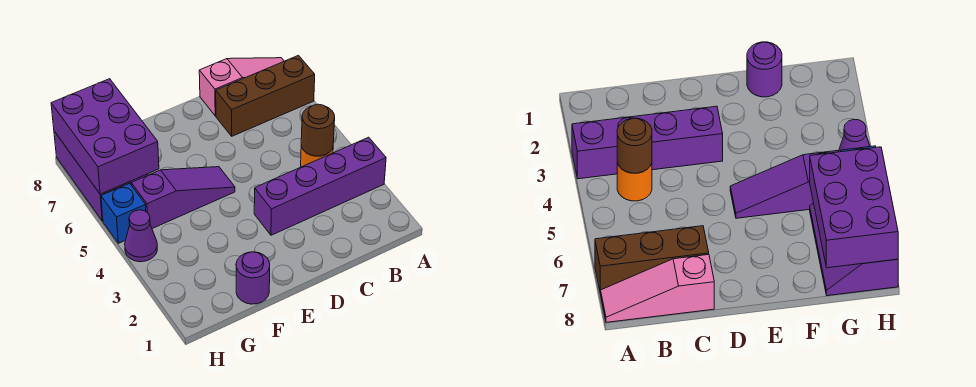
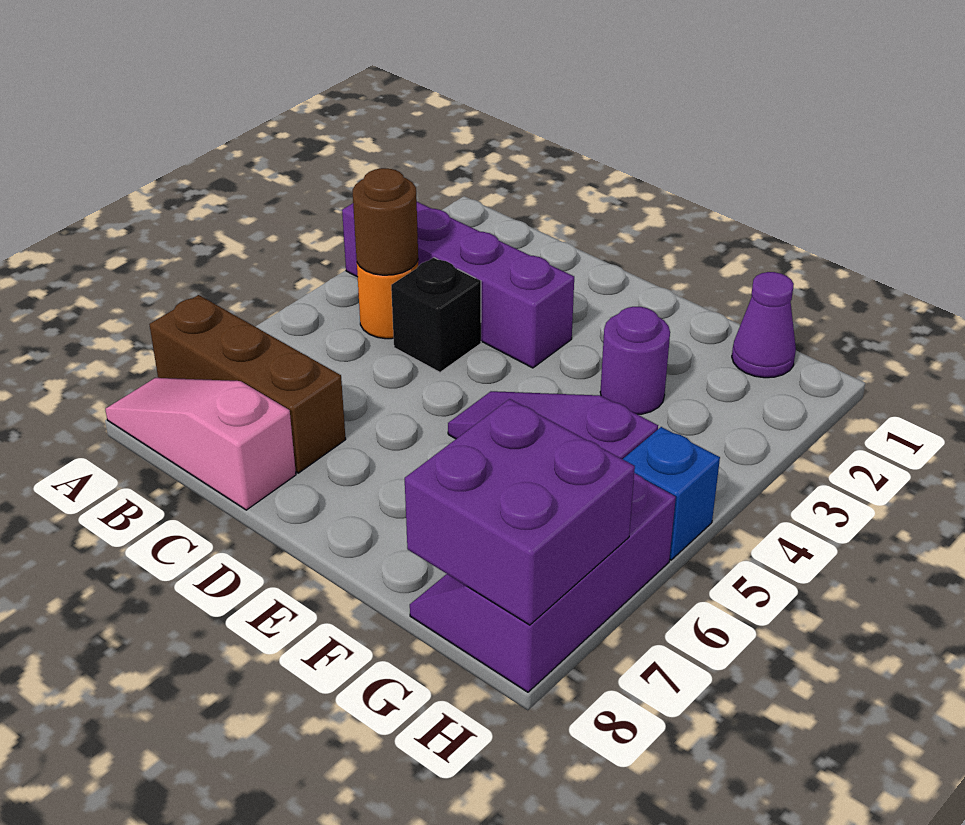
none -> black 1x1 brick [391,257,481,372]
purple 1x1 round brick [236,252,270,304] -> purple 1x1 round brick moved to [600,307,670,414]
purple 2x3 brick [51,79,159,194] -> purple 2x2 brick [405,399,635,625]
purple 1x1 cone [125,210,157,262] -> purple 1x1 cone moved to [732,272,796,378]

